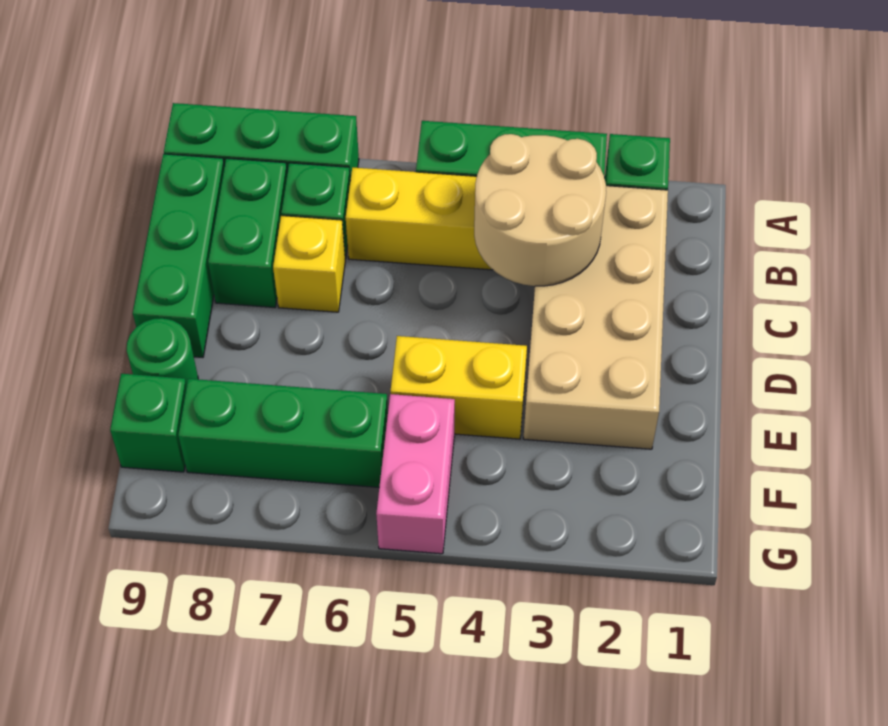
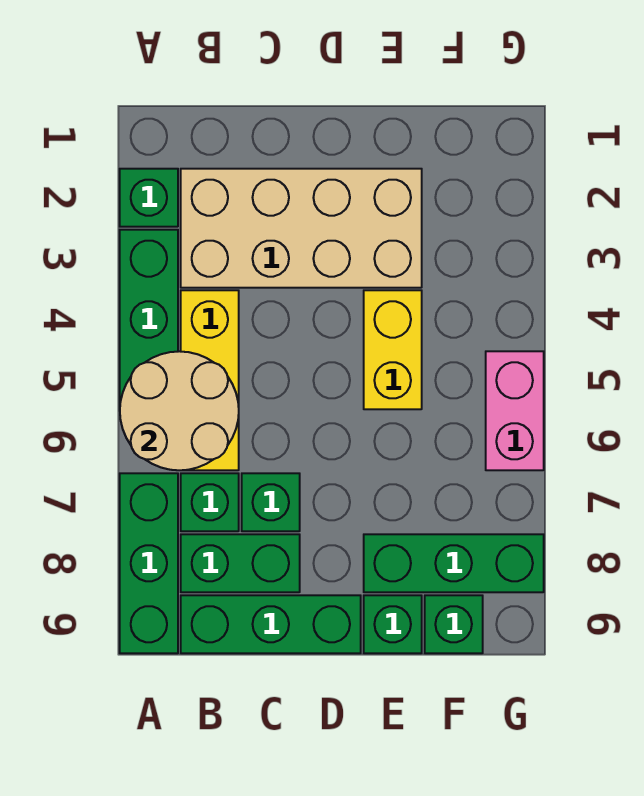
tan 2x2 round brick [474,134,606,286] -> tan 2x2 round brick moved to [120,351,239,470]
yellow 1x1 brick [273,215,345,312] -> green 1x1 brick [242,473,300,531]
green 1x1 round brick [127,318,198,386] -> green 1x1 brick [364,595,422,653]
pink 1x2 brick [376,394,455,554] -> pink 1x2 brick turned to [486,351,544,470]
green 1x3 brick [178,379,388,487] -> green 1x3 brick turned to [364,534,544,592]

